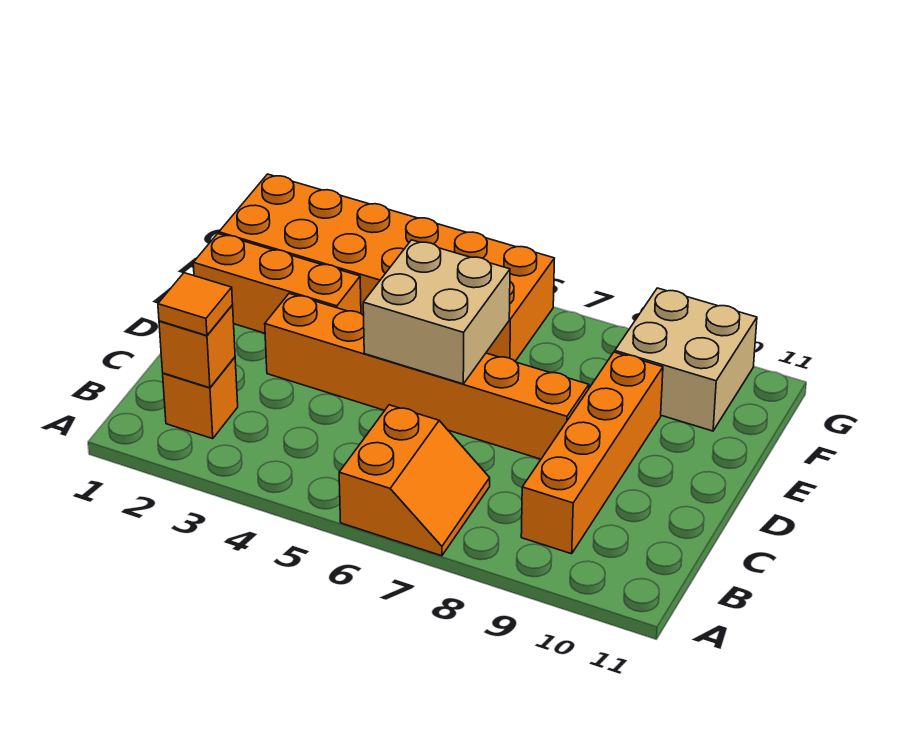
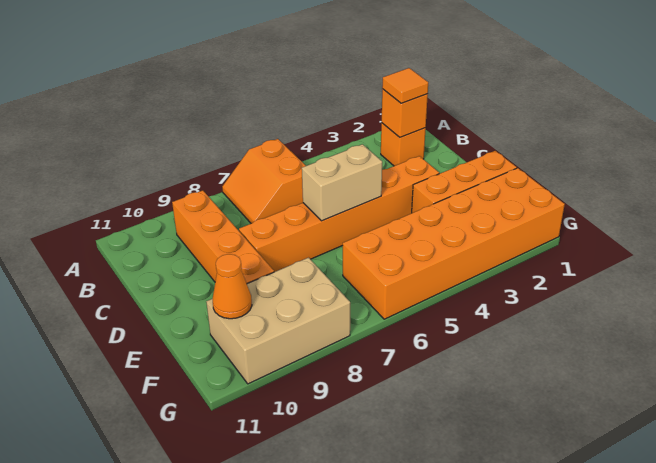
tan 2x2 brick [363,240,510,384] -> tan 1x2 brick [302,144,382,221]
tan 2x2 brick [615,288,757,431] -> tan 2x3 brick [206,258,350,384]
none -> orange 1x1 cone [213,254,252,319]

